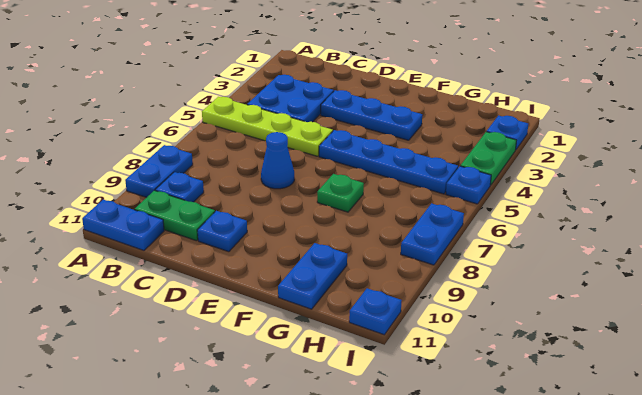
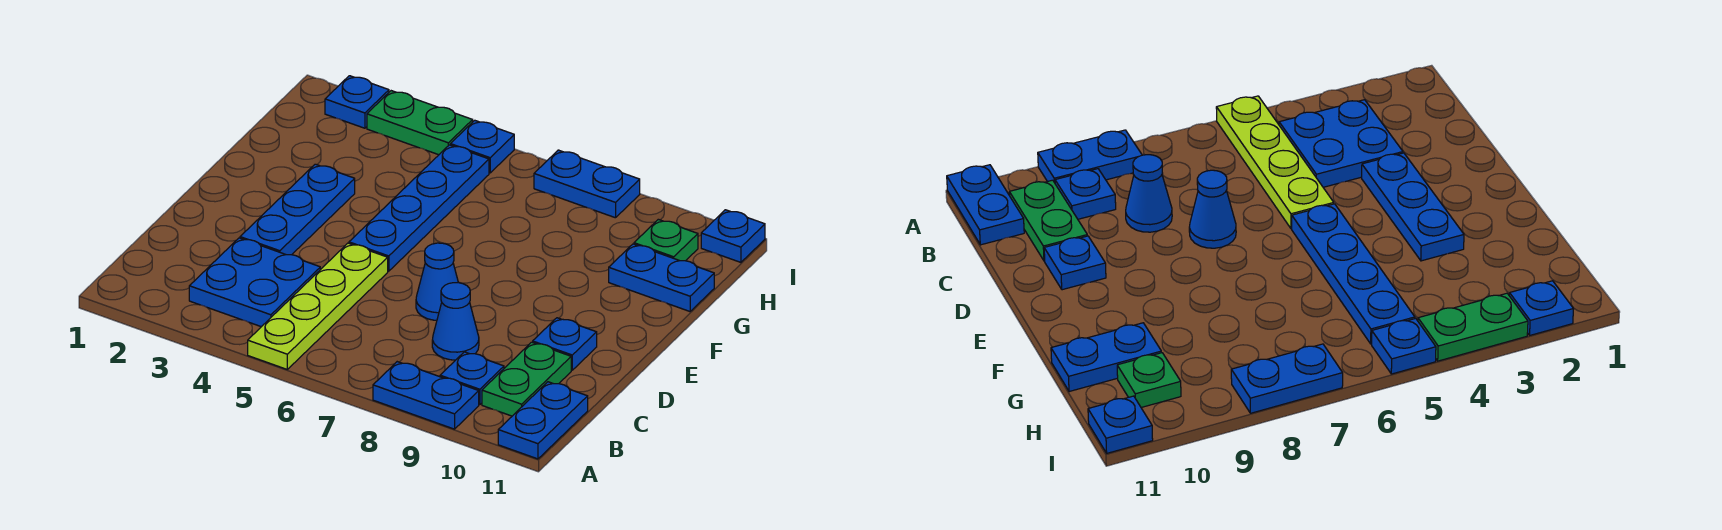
none -> blue 1x1 cone [432,282,479,360]
green 1x1 plate [317,174,364,212] -> green 1x1 plate moved to [634,219,698,261]

